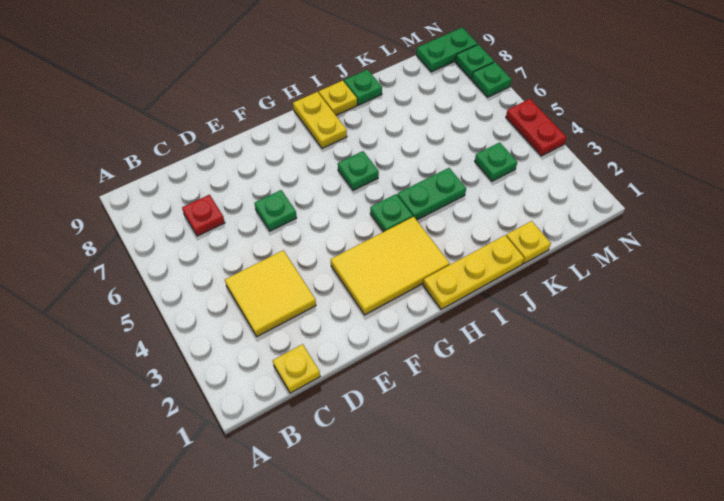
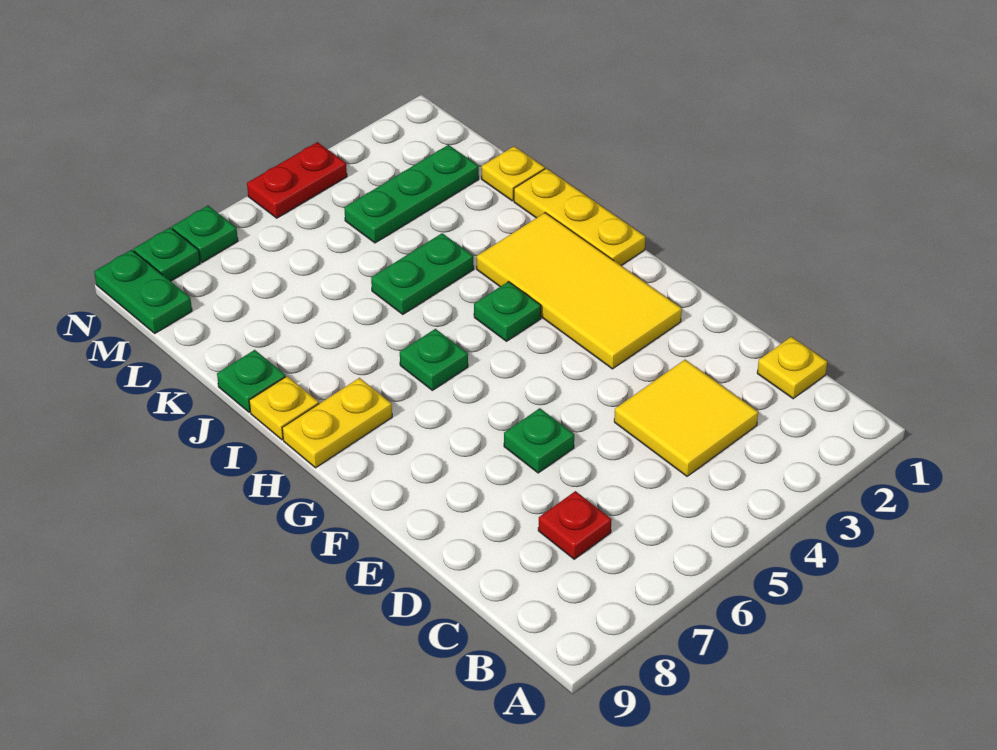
yellow 2x3 tile [331,217,450,315] -> yellow 2x4 tile [477,213,682,369]
green 1x2 plate [398,168,466,220] -> green 1x2 plate turned to [371,233,474,314]
green 1x1 plate [475,142,517,181] -> green 1x3 plate [344,145,479,243]

